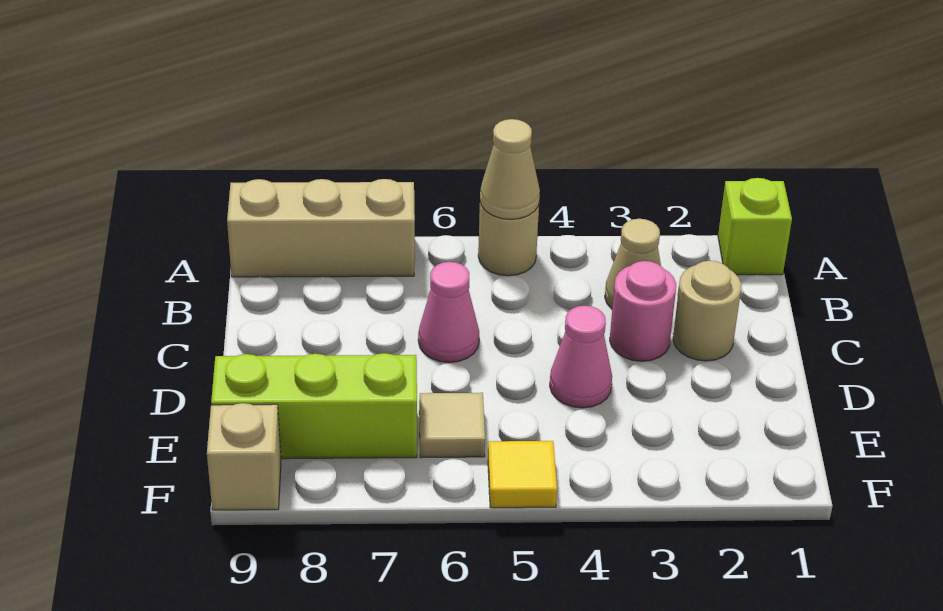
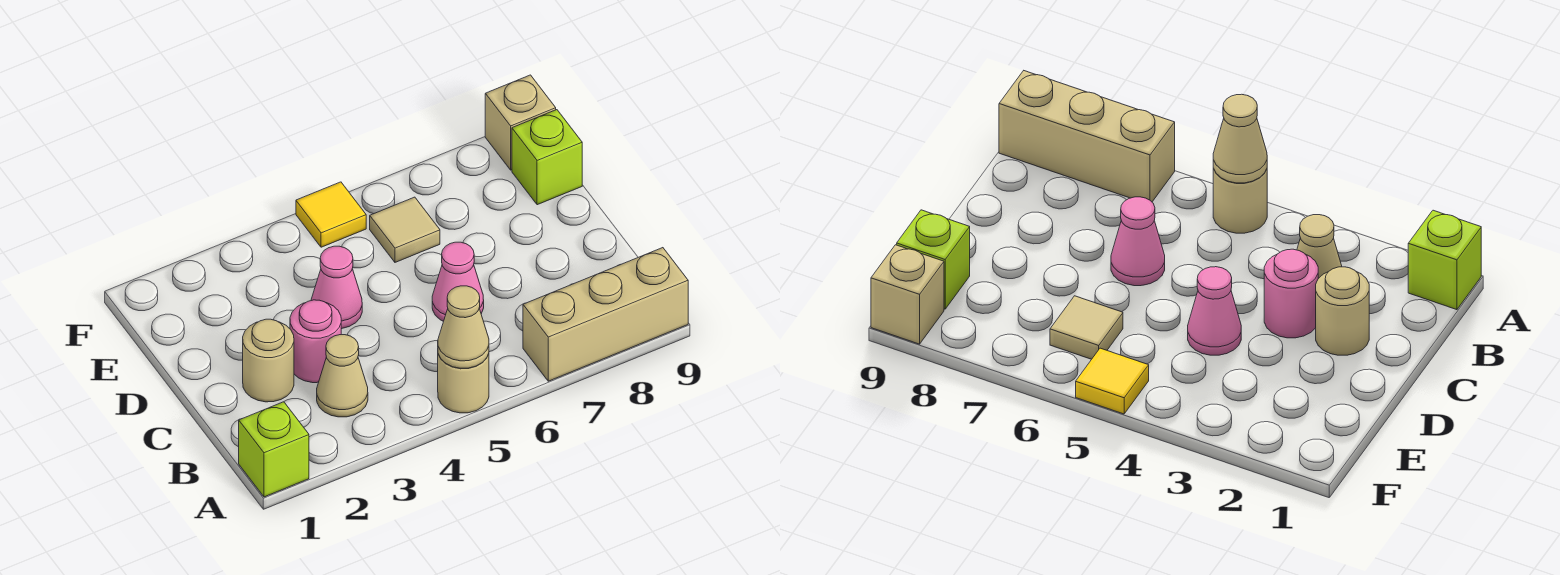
lime 1x3 brick [211,353,417,459] -> lime 1x1 brick [512,110,582,205]

